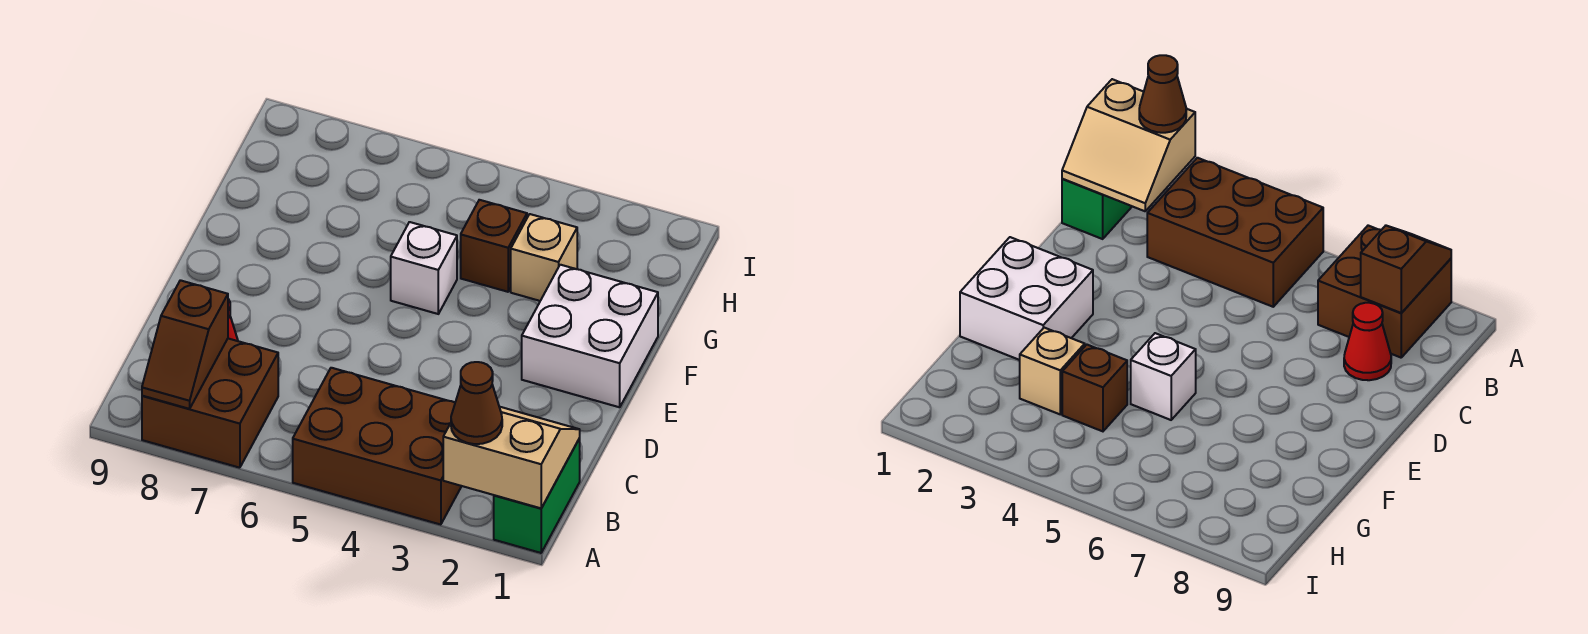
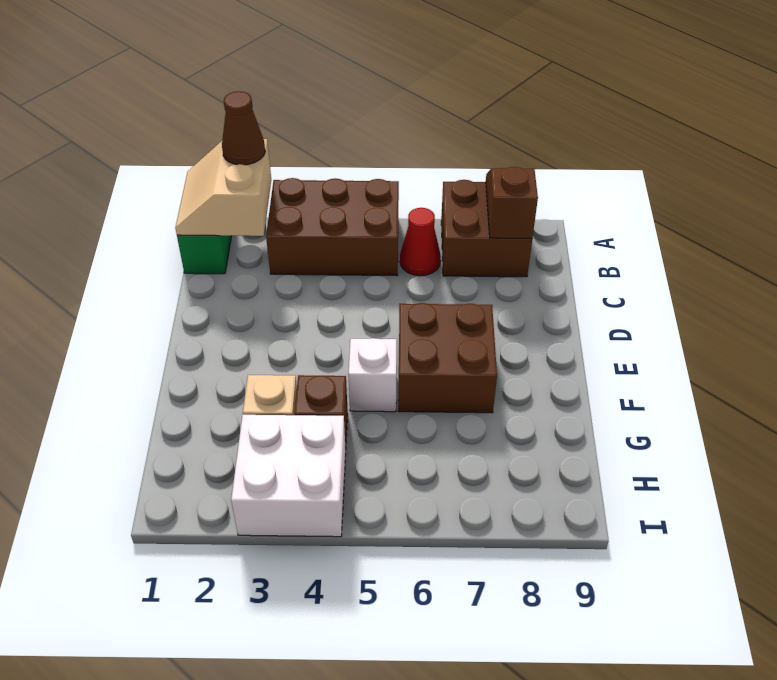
tan 2x2 slope [443,407,580,508] -> tan 2x2 slope turned to [175,139,271,236]
red 1x1 cone [1344,303,1391,380] -> red 1x1 cone moved to [400,208,441,276]
white 2x2 brick [522,265,658,407] -> white 2x2 brick moved to [231,415,346,537]
none -> brown 2x2 brick [398,303,497,413]

